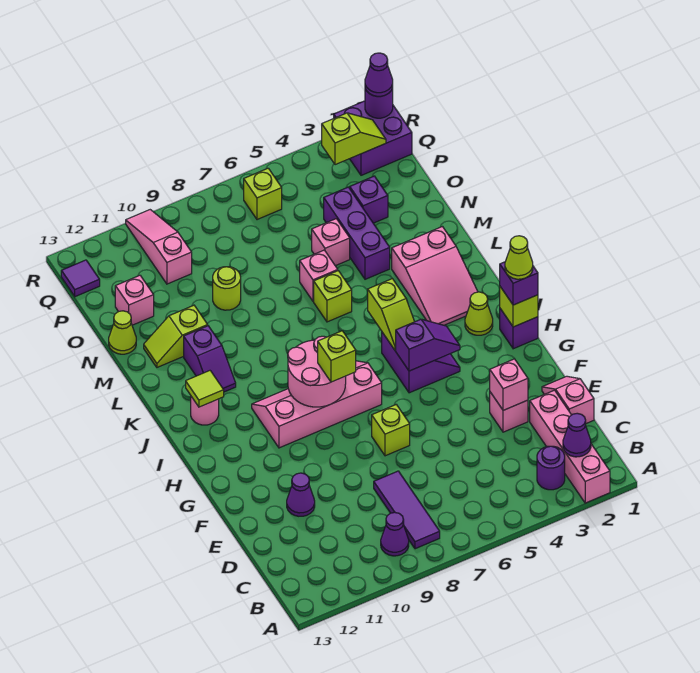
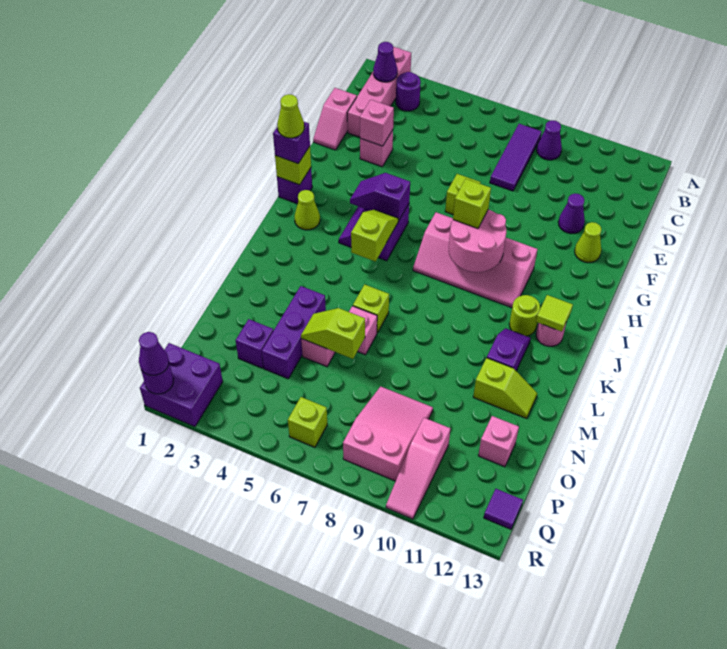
pink 2x3 slope [392,227,478,325] -> pink 2x3 slope moved to [343,386,433,481]
lime 1x1 round brick [213,267,241,310] -> lime 1x1 round brick moved to [509,295,540,336]
lime 1x1 cone [109,311,136,354] -> lime 1x1 cone moved to [575,222,601,263]
lime 1x2 slope [322,113,386,165] -> lime 1x2 slope moved to [301,308,365,359]

